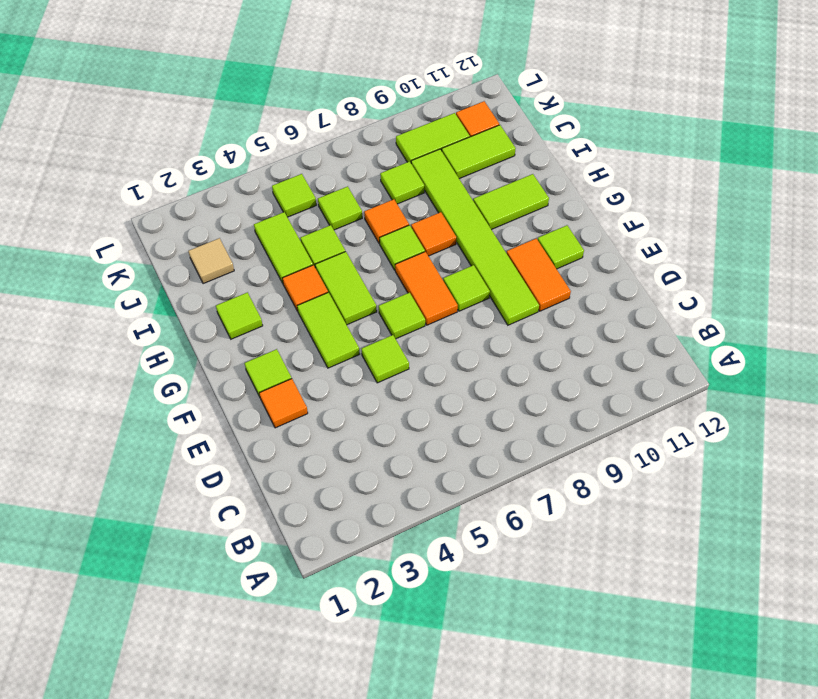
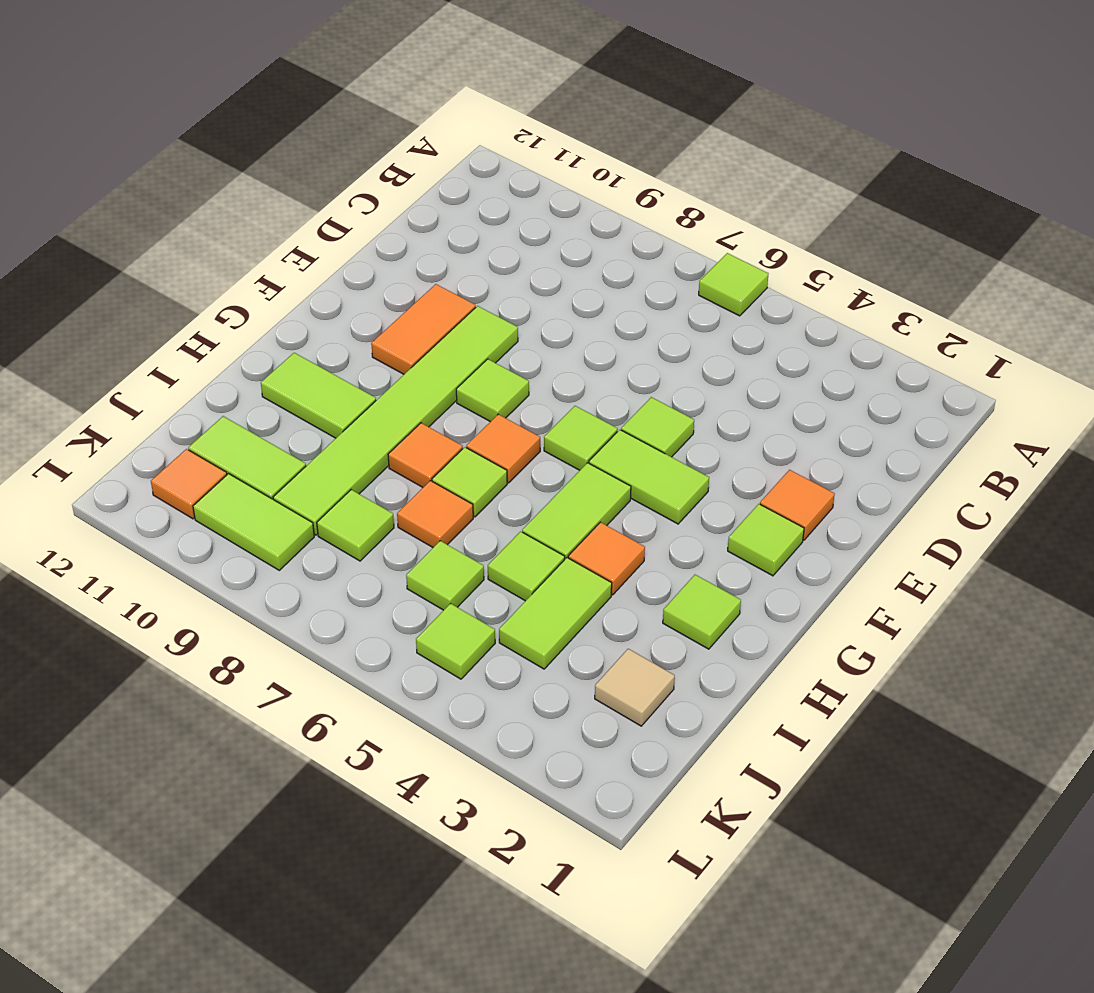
lime 1x2 tile [297,293,359,368] -> lime 1x2 tile turned to [589,430,709,524]
orange 1x2 tile [395,252,458,325] -> orange 1x1 tile [466,414,540,483]
lime 1x1 tile [538,225,584,269] -> lime 1x1 tile moved to [699,253,768,316]

